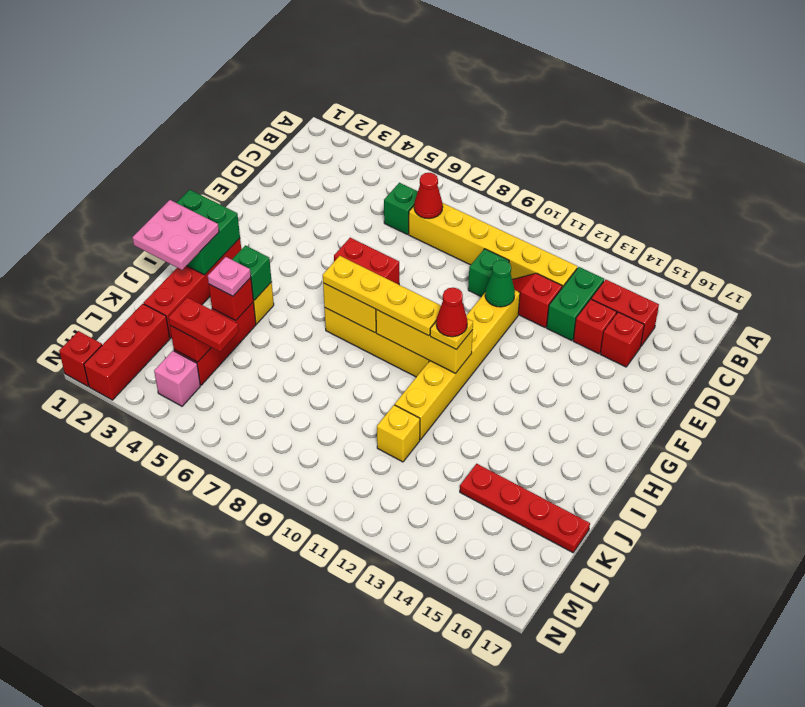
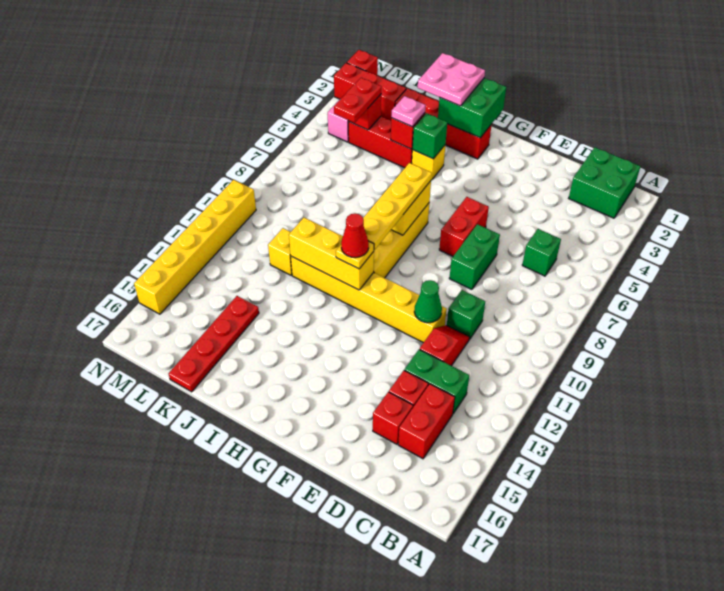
none -> green 2x2 brick [569,147,641,218]
yellow 1x6 brick [409,203,577,288] -> yellow 1x6 brick moved to [134,180,256,314]
red 1x1 cone [414,173,443,219] -> none
none -> green 1x2 brick [449,224,500,289]
yellow 1x3 brick [376,310,473,374] -> yellow 1x3 brick turned to [289,218,374,290]

